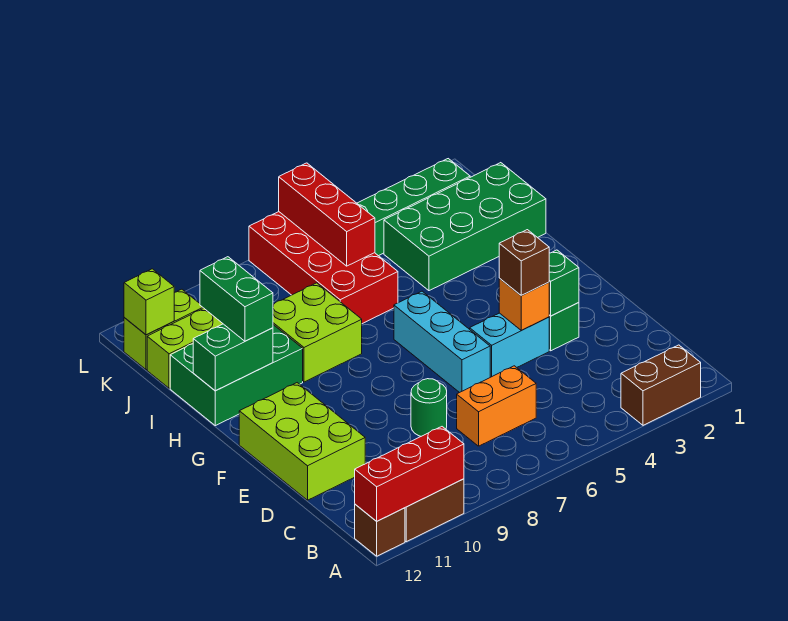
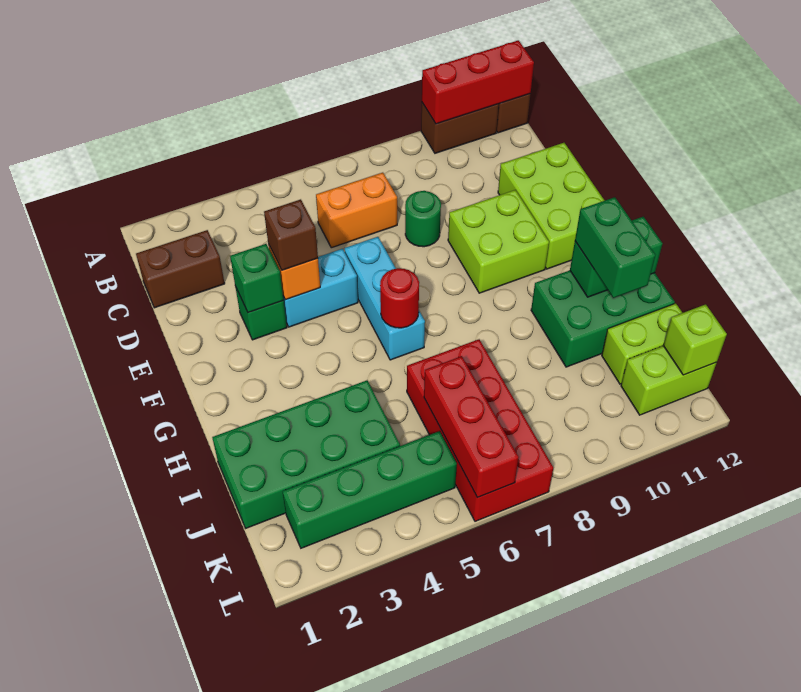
brown 1x2 brick [621,345,701,425] -> brown 1x2 brick moved to [136,230,225,308]
none -> red 1x1 round brick [380,268,419,328]
lime 2x2 brick [273,283,362,382] -> lime 2x2 brick moved to [448,190,549,293]

